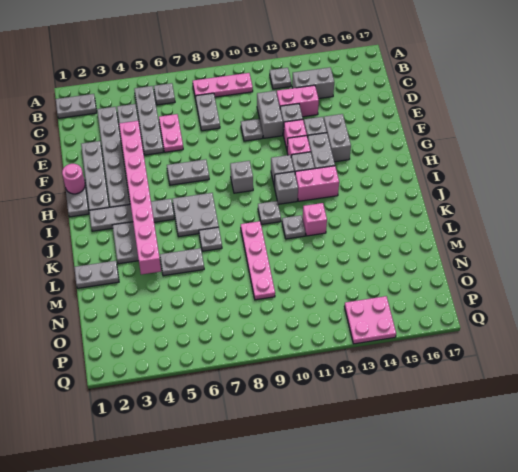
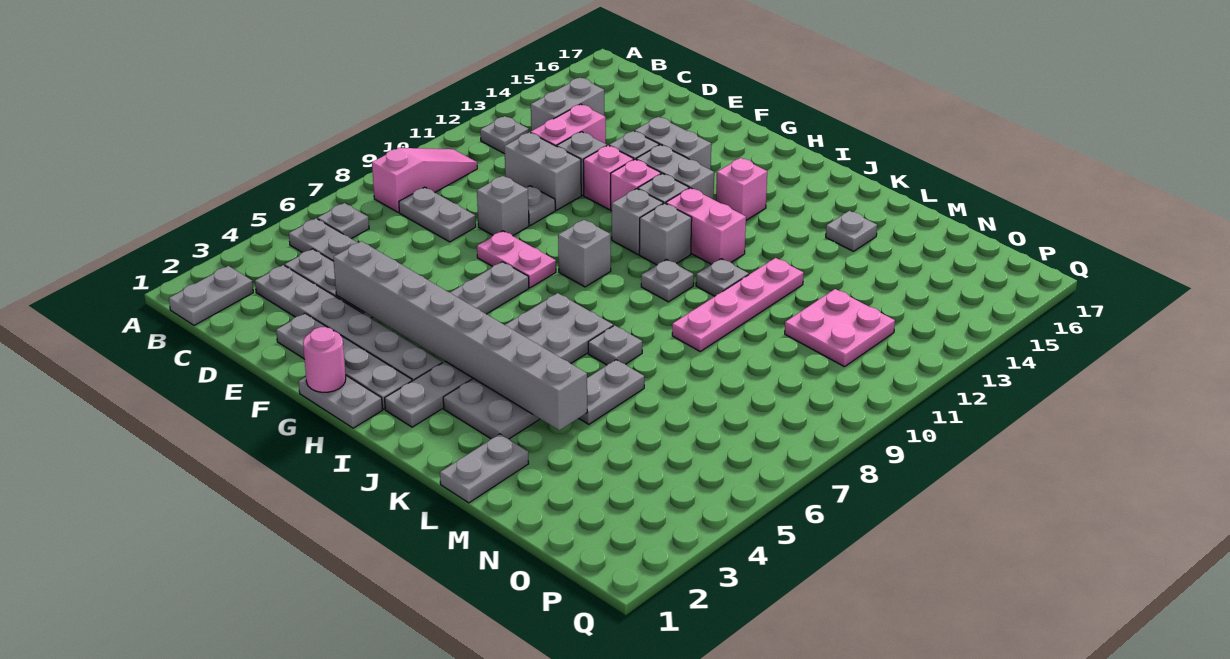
pink 1x3 plate [193,73,253,98] -> pink 1x3 slope [372,148,477,212]
pink 1x2 plate [159,114,183,152] -> pink 1x2 plate moved to [477,231,556,288]
pink 1x8 brick [119,121,161,275] -> grey 1x8 brick [333,241,587,430]
none -> grey 1x1 brick [477,176,529,236]
pink 1x2 brick [295,166,339,201] -> pink 1x2 brick turned to [666,188,746,264]
pink 1x4 plate [241,221,275,300] -> pink 1x4 plate turned to [672,258,804,351]
pink 1x1 brick [303,203,327,236] -> pink 1x1 brick moved to [716,158,767,220]
none -> grey 1x1 plate [826,211,877,251]
pink 2x2 plate [345,296,396,344] -> pink 2x2 plate moved to [785,289,895,367]

